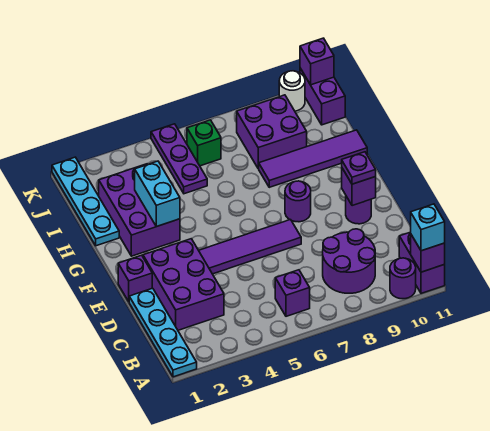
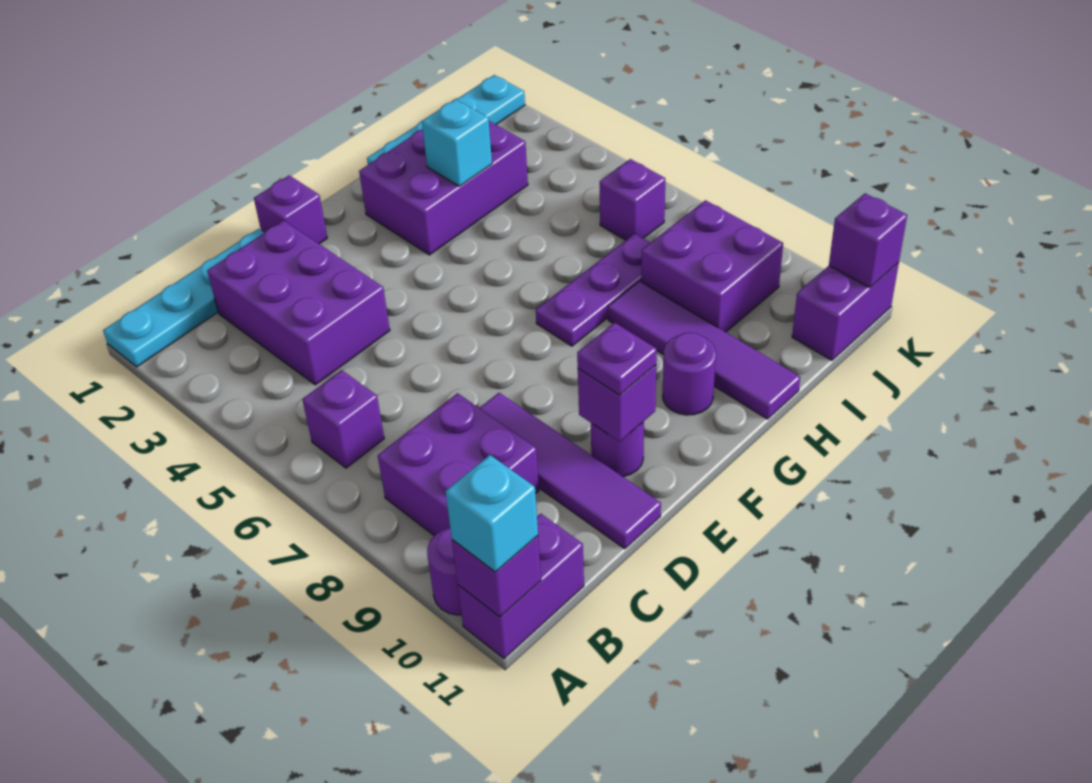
purple 2x2 round brick [323,229,375,293] -> purple 2x2 brick [378,393,539,536]
purple 2x3 brick [143,239,224,330] -> purple 2x3 brick turned to [207,221,390,385]
purple 1x4 tile [199,220,301,274] -> purple 1x4 tile moved to [480,393,661,549]
purple 1x1 round brick [285,181,311,222] -> purple 1x1 round brick moved to [663,332,716,415]
cyan 1x2 brick [135,161,180,227] -> cyan 1x1 brick [422,99,492,186]
purple 1x3 plate [151,124,207,194] -> purple 1x3 plate moved to [536,234,650,346]
green 1x1 brick [187,120,221,166] -> purple 1x1 brick [600,159,665,240]
white 1x1 round brick [279,71,305,111] -> none

